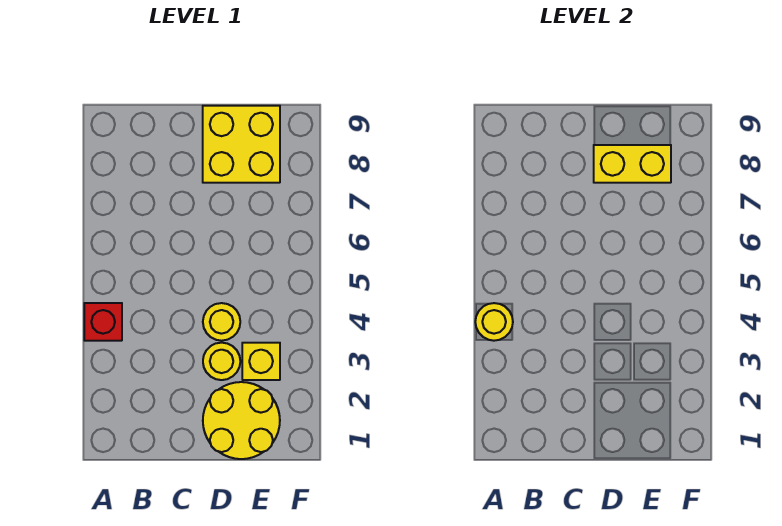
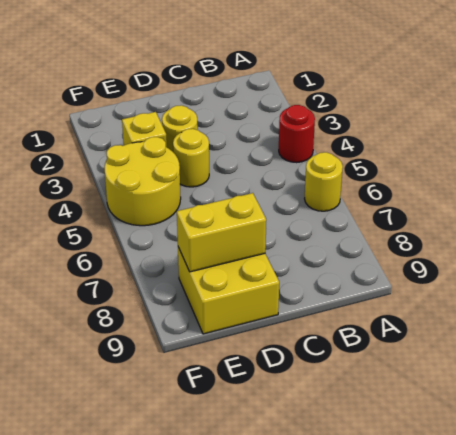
red 1x1 brick [84,303,122,341] -> red 1x1 round brick [279,105,315,163]
yellow 1x1 round brick [475,303,513,341] -> yellow 1x1 round brick moved to [305,152,343,211]
yellow 2x2 round brick [203,382,280,459] -> yellow 2x2 round brick moved to [104,137,181,226]

